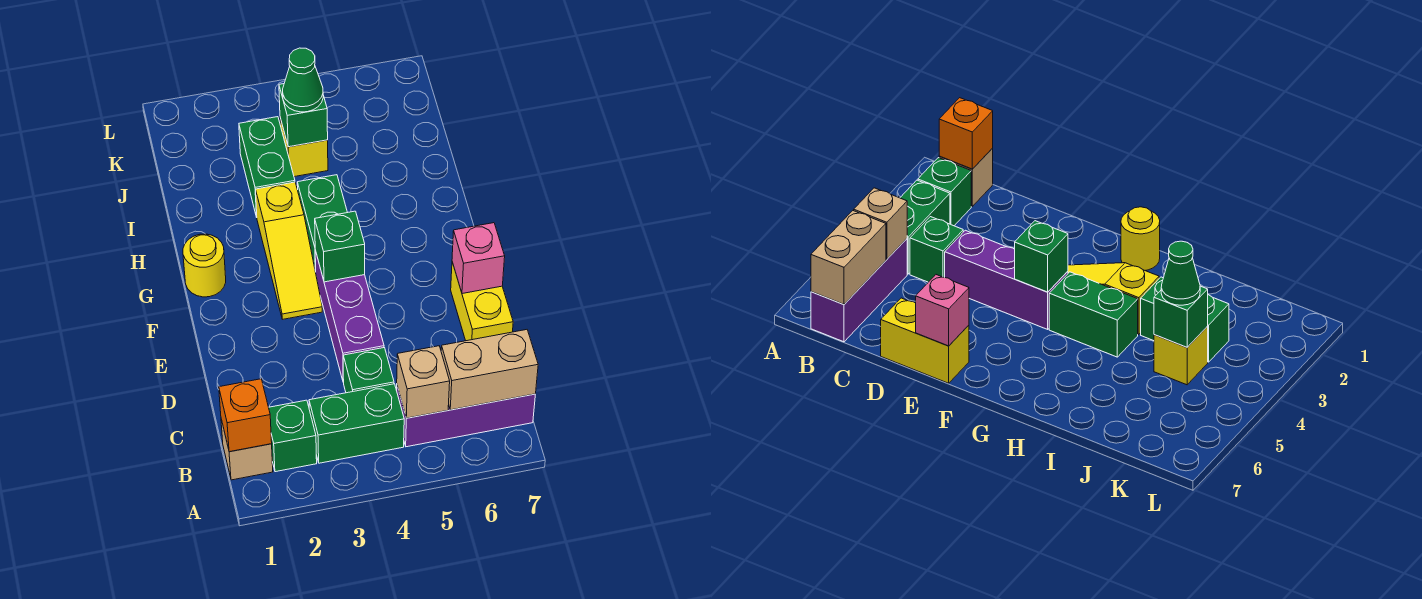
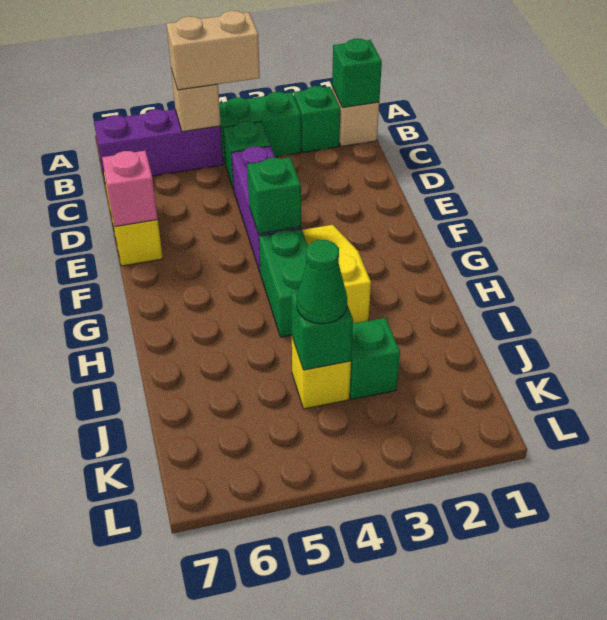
orange 1x1 brick [219,379,272,452] -> green 1x1 brick [332,39,382,108]
tan 1x2 brick [441,330,538,410] -> tan 1x2 brick moved to [167,11,260,90]
yellow 1x1 round brick [183,234,226,297] -> none
green 1x2 brick [239,117,295,216] -> green 1x1 brick [349,318,400,399]

